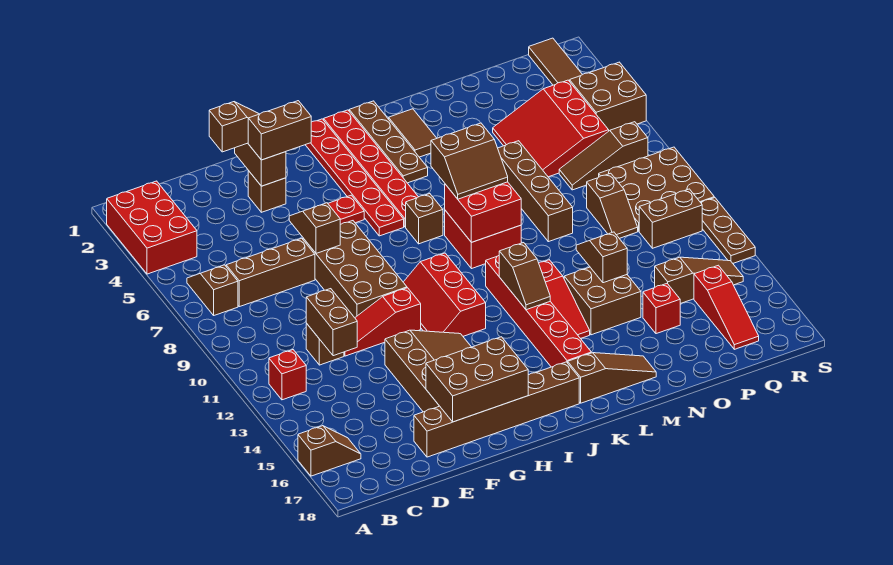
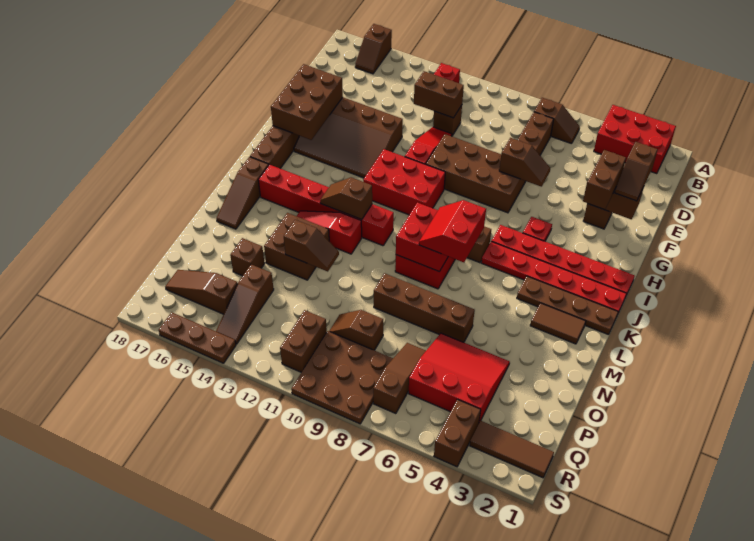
red 2x3 slope [403,253,486,336] -> red 2x3 brick [363,149,445,215]
brown 2x2 slope [431,123,508,199] -> red 2x2 slope [419,200,486,262]
red 1x1 brick [643,284,680,334] -> brown 1x1 brick [230,238,265,276]
red 1x3 slope [694,265,759,349] -> brown 1x3 slope [165,270,238,314]
brown 2x2 brick [570,62,646,131] -> brown 1x2 brick [434,399,481,467]
brown 1x3 plate [701,198,755,263] -> brown 1x3 plate moved to [159,312,236,363]

